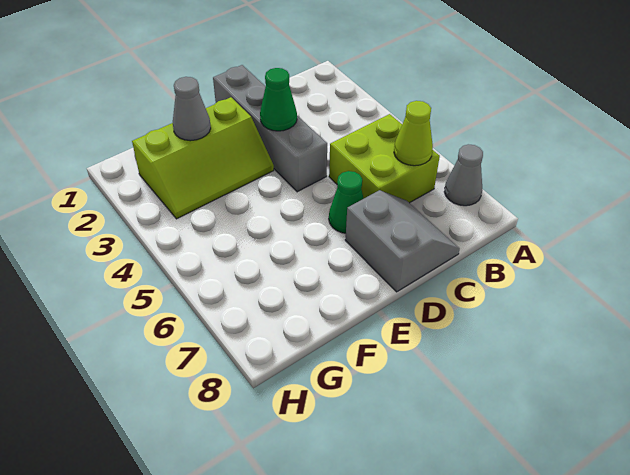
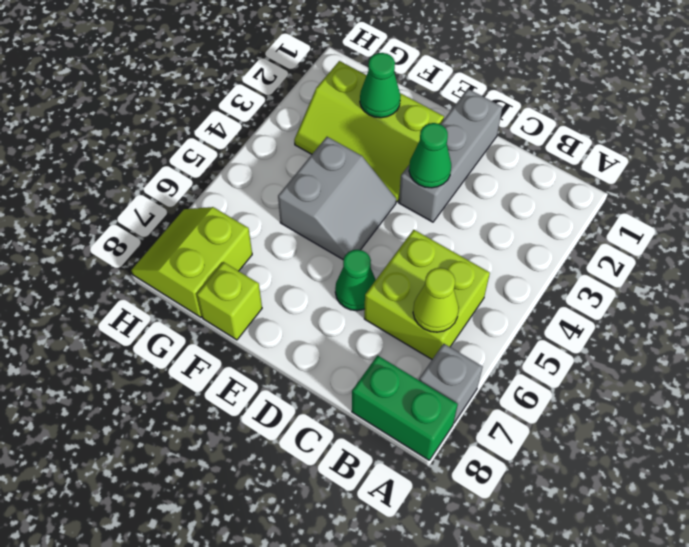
grey 1x1 cone [444,144,483,206] -> grey 1x1 brick [419,344,483,423]
none -> green 1x2 brick [352,355,458,460]
grey 2x2 slope [345,190,460,292] -> grey 2x2 slope moved to [278,137,396,259]
grey 1x4 brick [213,65,327,192] -> grey 1x3 brick [399,89,502,222]
grey 1x1 cone [173,77,211,141] -> green 1x1 cone [360,53,401,118]
none -> lime 1x1 brick [197,262,262,340]
none -> lime 2x2 slope [131,207,252,317]

